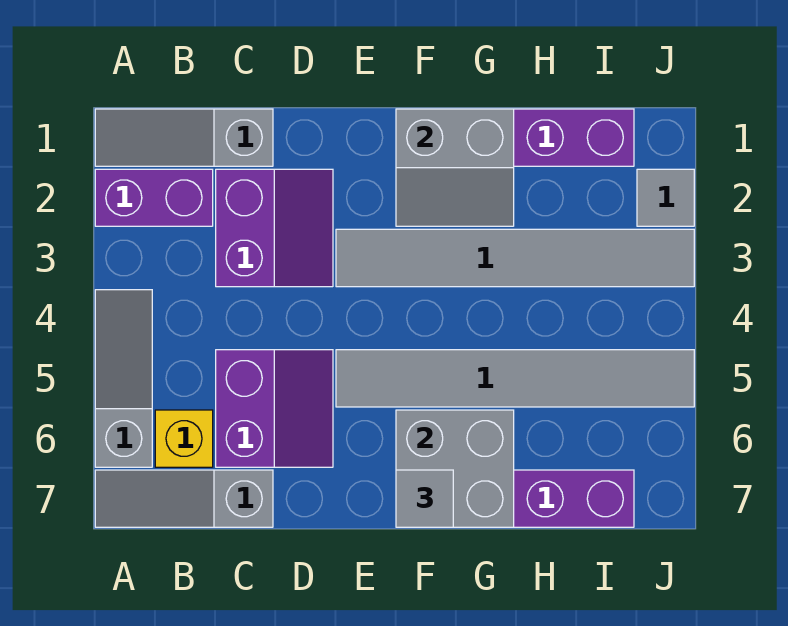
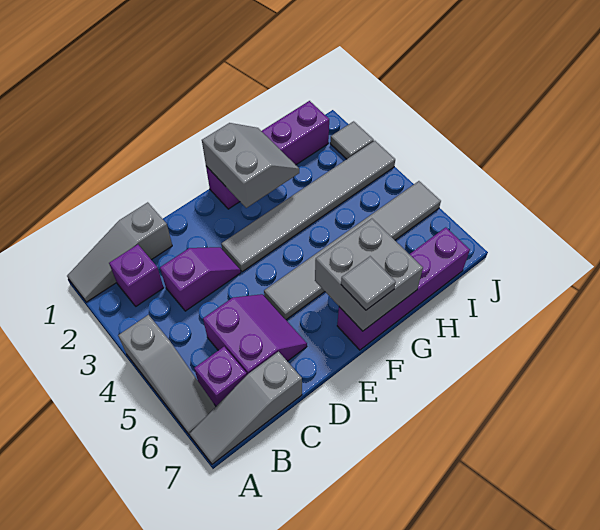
purple 1x2 brick [95,169,213,226] -> purple 1x1 brick [109,245,164,306]
grey 1x3 slope [95,290,152,467] -> grey 1x3 slope turned to [118,315,216,435]
yellow 1x1 brick [155,410,213,467] -> purple 1x1 brick [194,347,247,406]
purple 2x2 slope [216,169,333,287] -> purple 1x2 slope [160,247,241,311]
grey 2x2 slope [396,109,514,226] -> grey 2x2 slope turned to [202,123,299,208]

